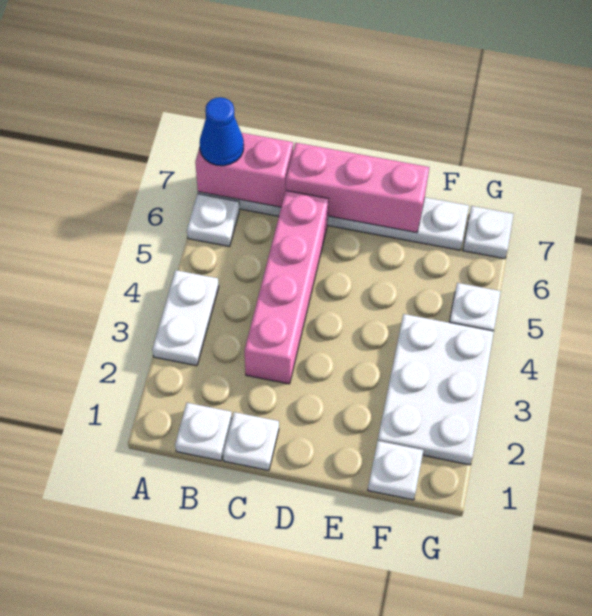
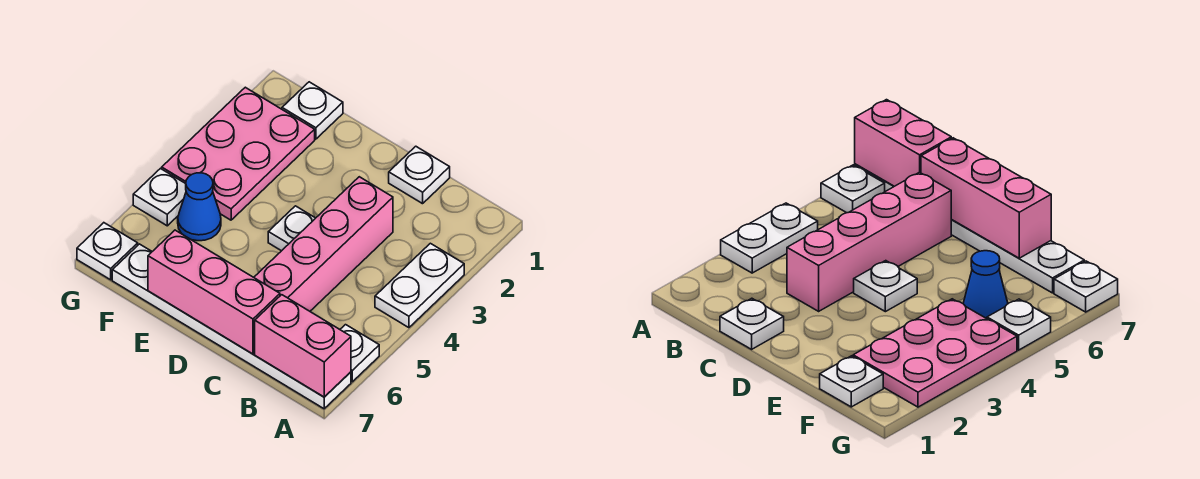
blue 1x1 cone [200,97,244,166] -> blue 1x1 cone moved to [178,173,221,241]
white 1x1 plate [175,403,232,461] -> white 1x1 plate moved to [268,206,315,251]
white 2x3 plate [378,314,494,465] -> pink 2x3 plate [162,87,315,220]

